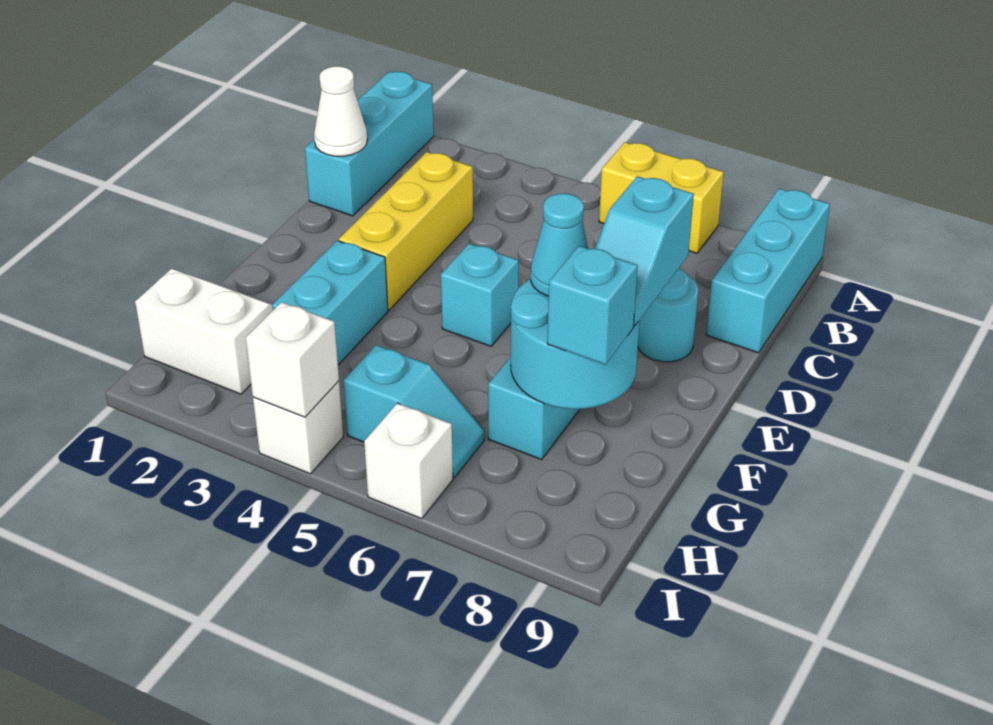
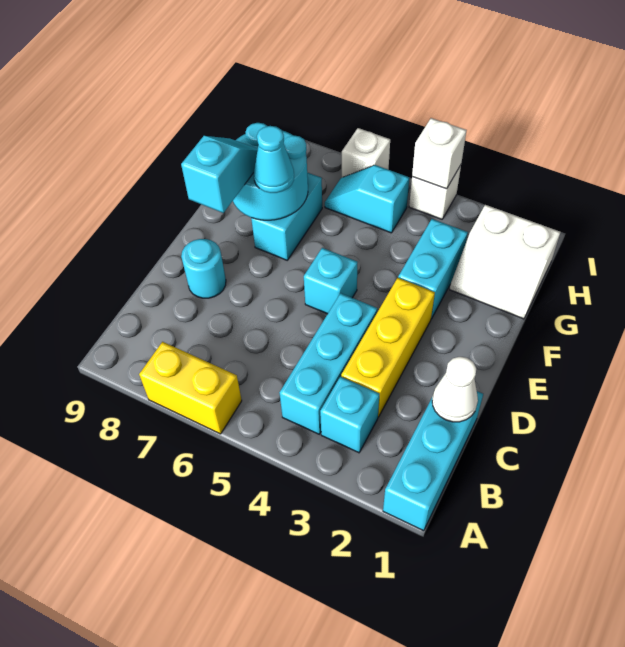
cyan 1x3 brick [706,189,830,353] -> cyan 1x3 brick moved to [280,293,377,434]
cyan 1x1 brick [547,246,638,364] -> cyan 1x1 brick moved to [320,377,379,453]

